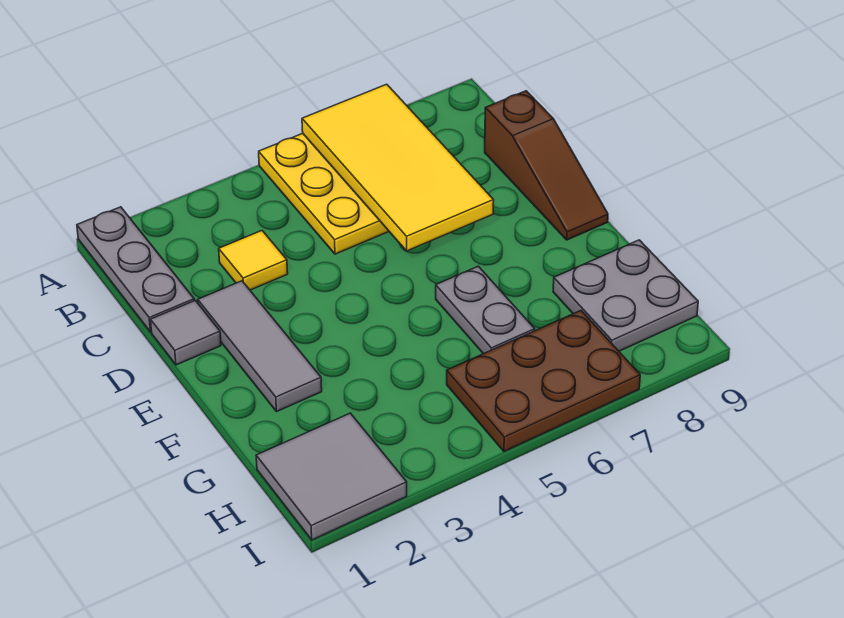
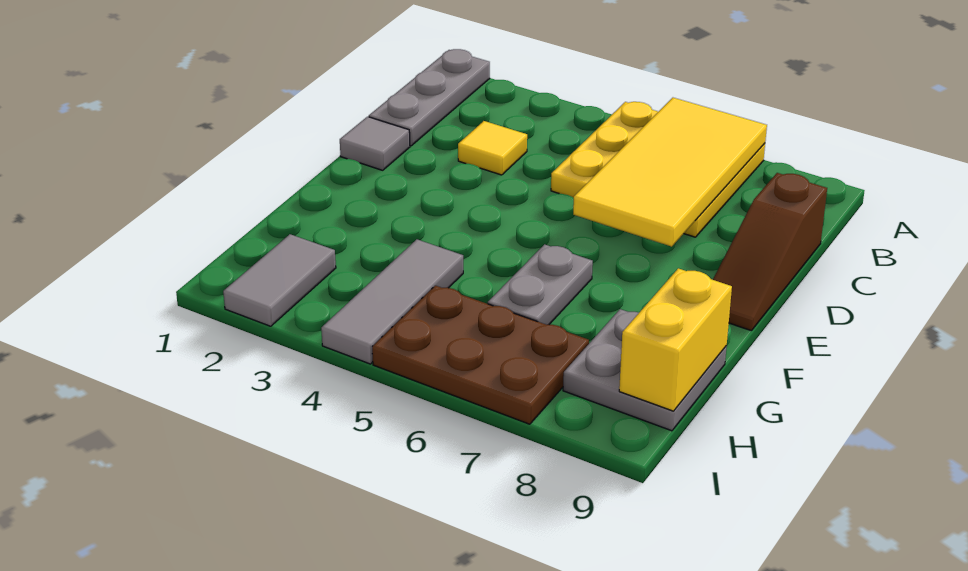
grey 1x3 tile [198,281,322,411] -> grey 1x3 tile moved to [321,239,463,364]
none -> yellow 1x2 brick [619,268,732,411]
grey 2x2 tile [256,413,407,540] -> grey 1x2 tile [223,234,336,326]

